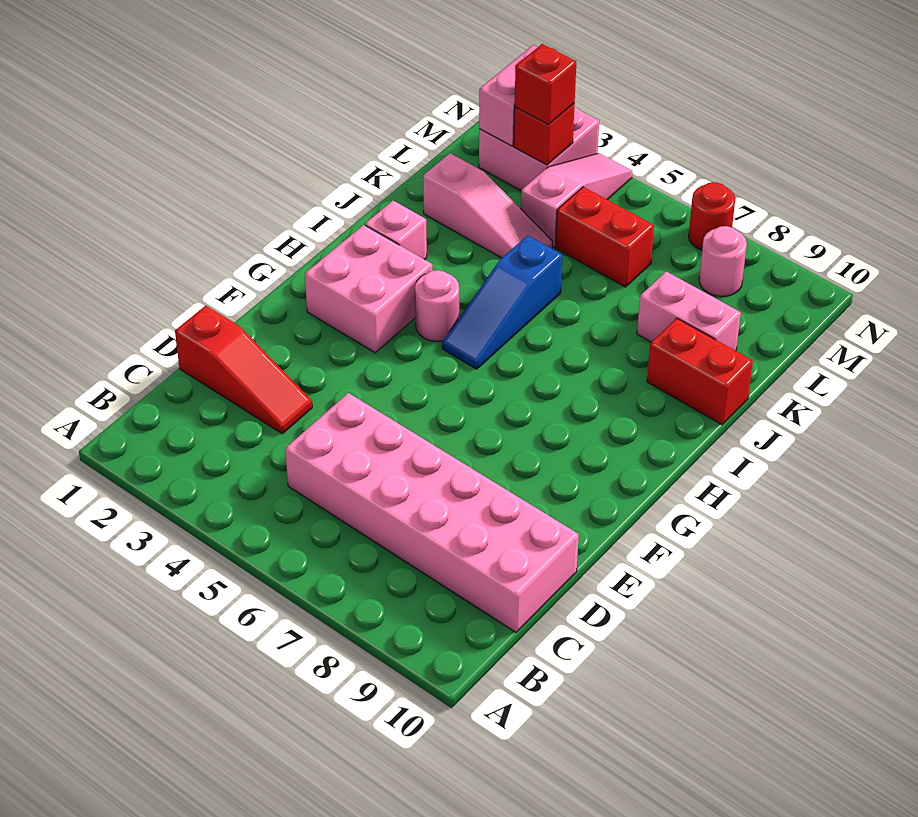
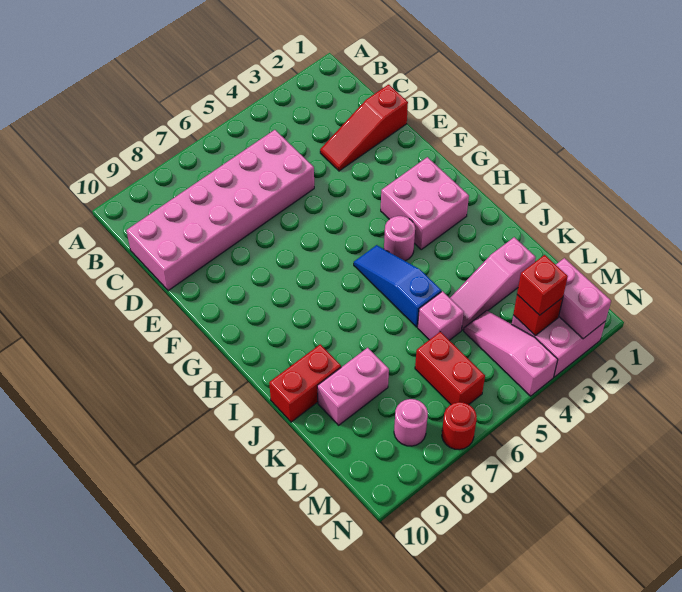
pink 1x1 brick [365,201,427,260] -> pink 1x1 brick moved to [418,291,464,340]
pink 1x3 slope [521,153,632,247] -> pink 1x3 slope turned to [464,311,558,396]
red 1x2 brick [555,187,654,287] -> red 1x2 brick turned to [415,332,485,405]

